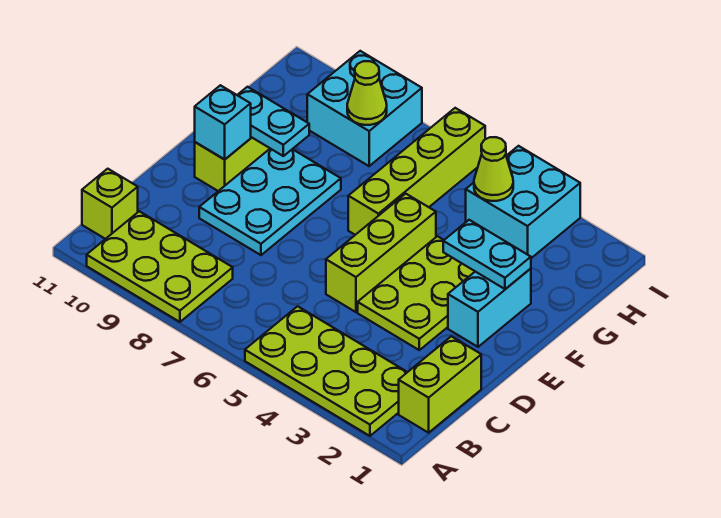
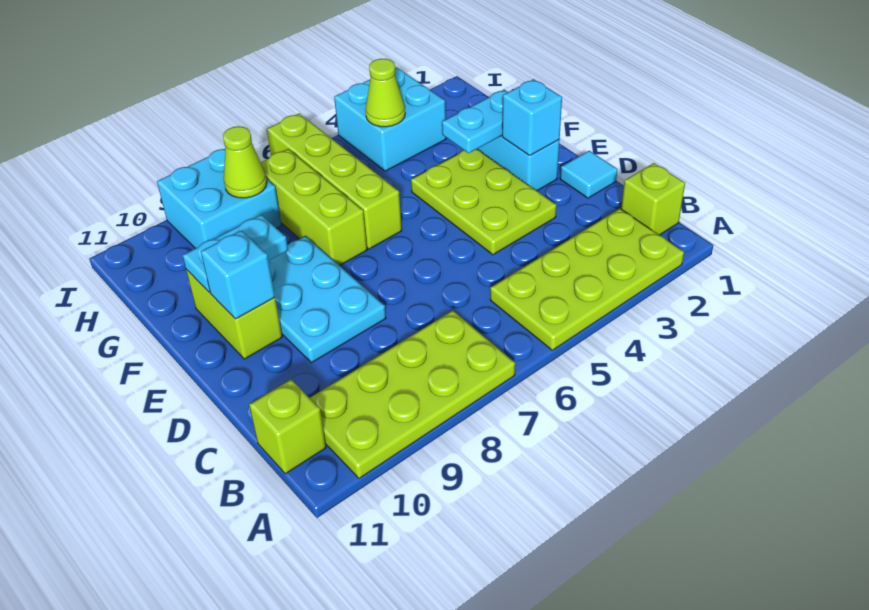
lime 2x3 plate [87,211,233,322] -> lime 2x4 plate [310,311,515,478]
lime 1x2 brick [399,336,481,433] -> lime 1x1 brick [621,163,685,235]
none -> cyan 1x1 tile [560,151,618,198]
lime 1x3 brick [326,194,436,312] -> lime 1x3 brick moved to [261,149,367,266]
none -> cyan 1x1 brick [502,79,562,156]

